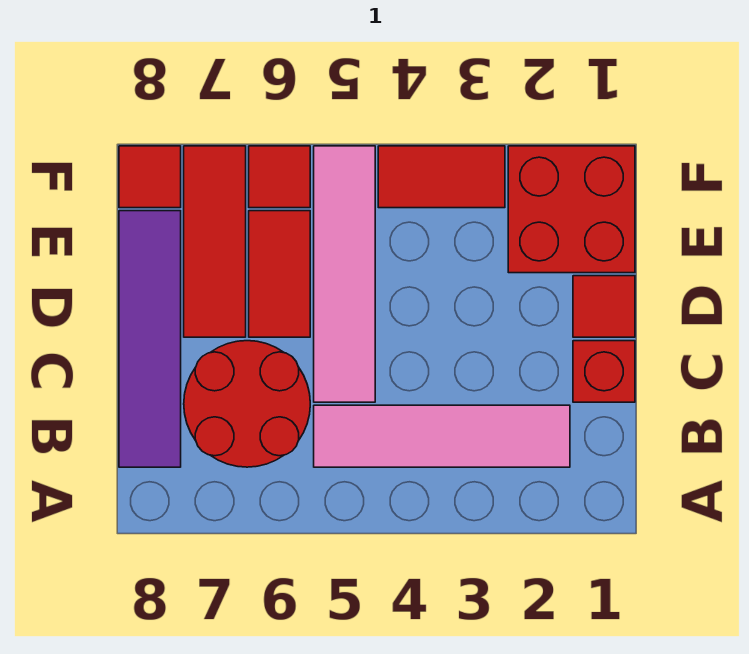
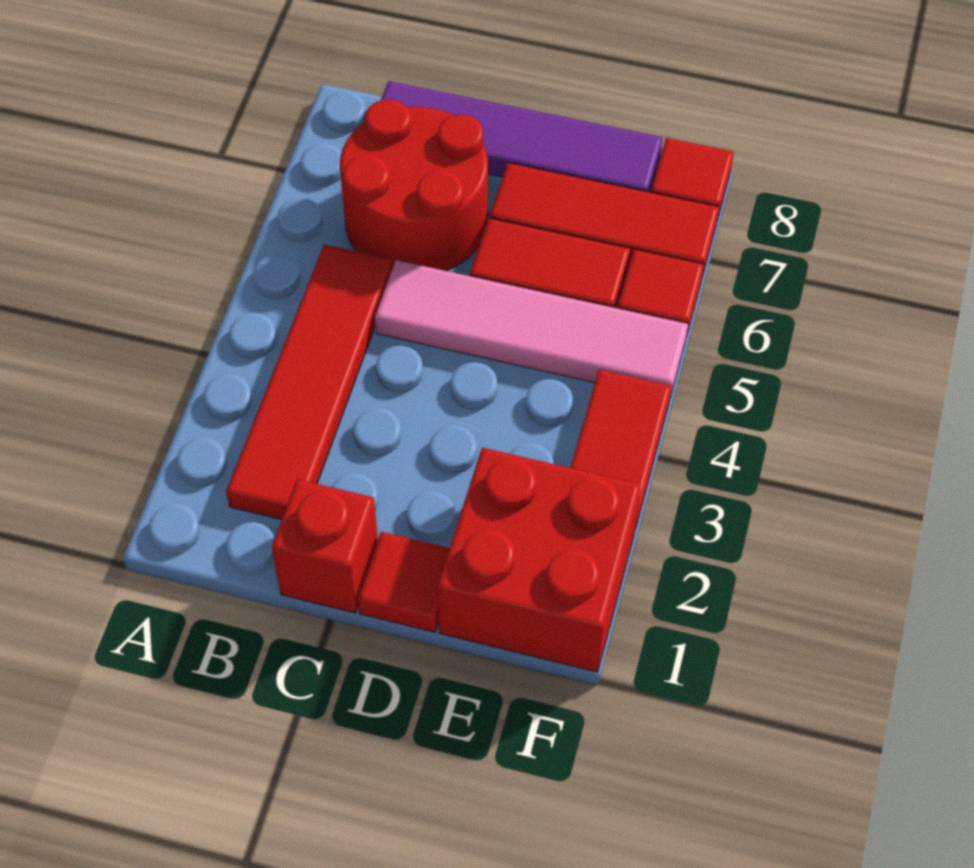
pink 1x4 tile [314,405,570,467] -> red 1x4 tile [226,245,393,520]

